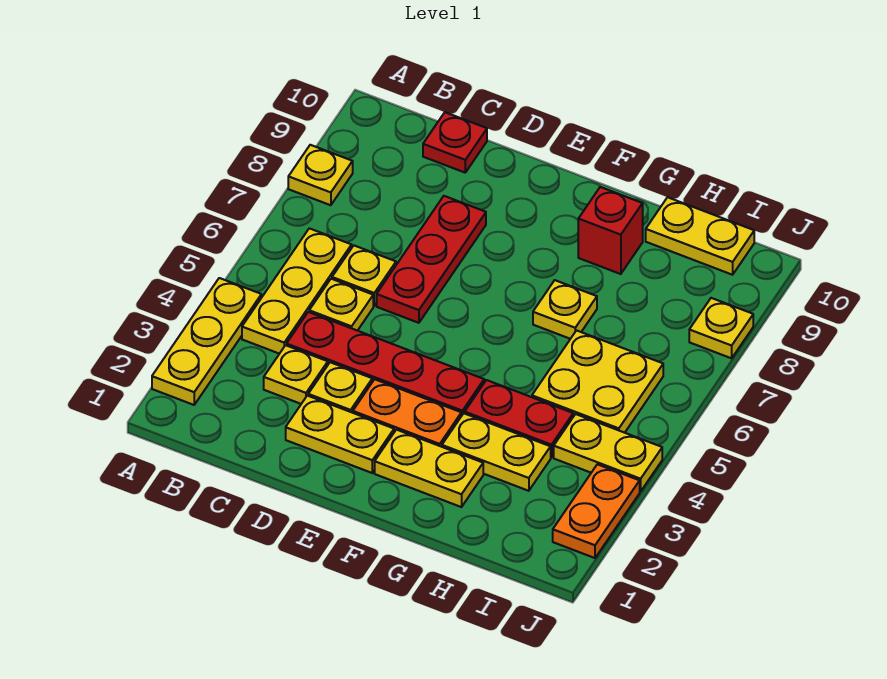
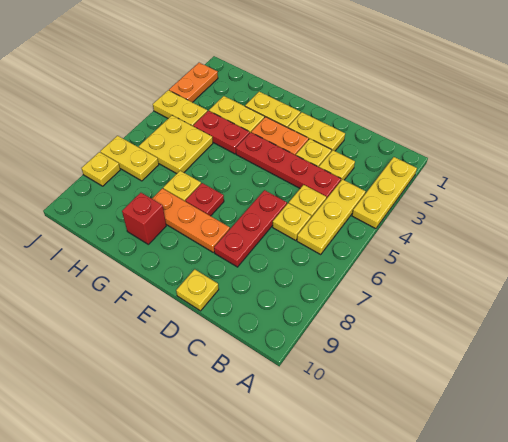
yellow 1x1 plate [288,145,353,205] -> yellow 1x1 plate moved to [176,269,219,311]
red 1x1 plate [423,112,487,173] -> red 1x1 plate moved to [185,183,224,216]
none -> orange 1x3 plate [152,188,230,252]
yellow 1x2 plate [646,197,754,275] -> yellow 1x2 plate moved to [100,136,159,181]

